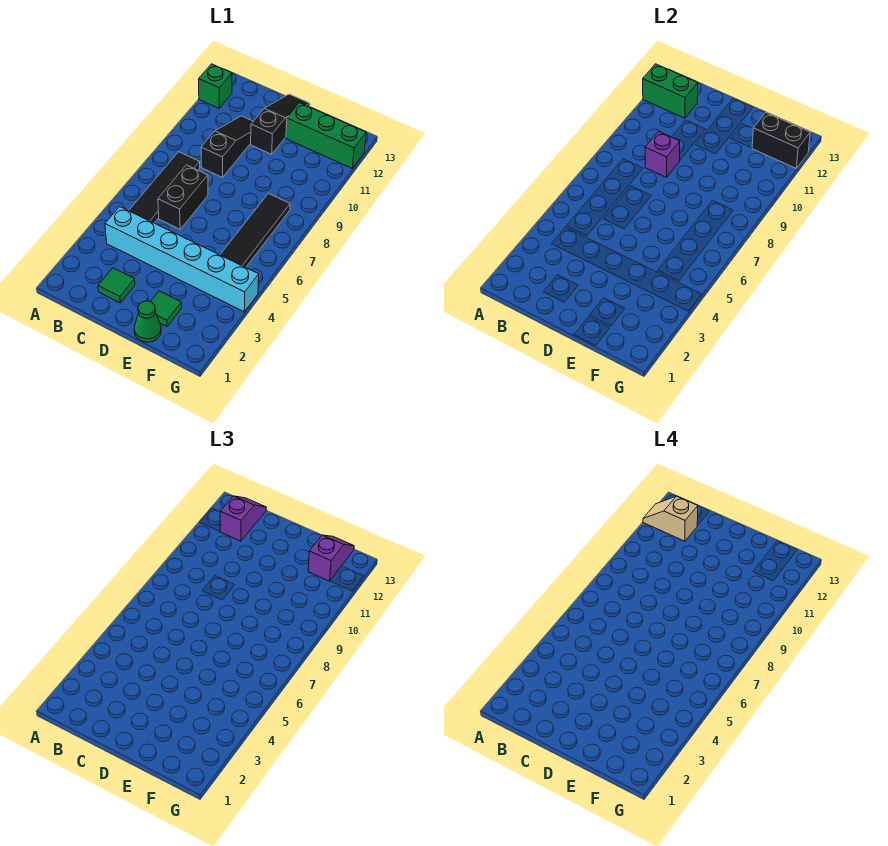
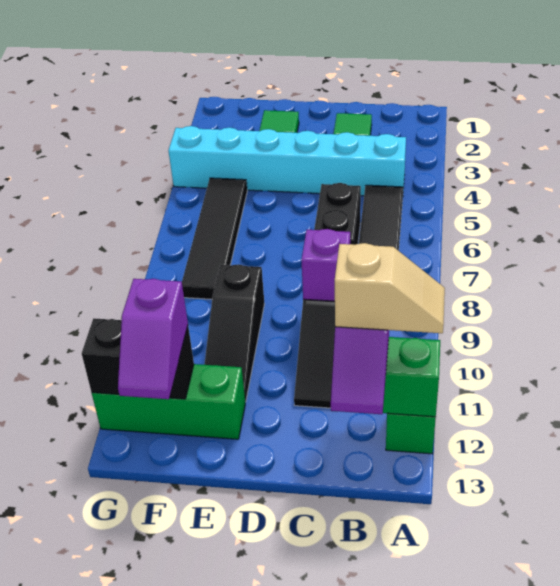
black 1x3 slope [251,94,310,154] -> black 1x3 slope moved to [204,264,264,402]
green 1x1 cone [134,301,161,342] -> none

